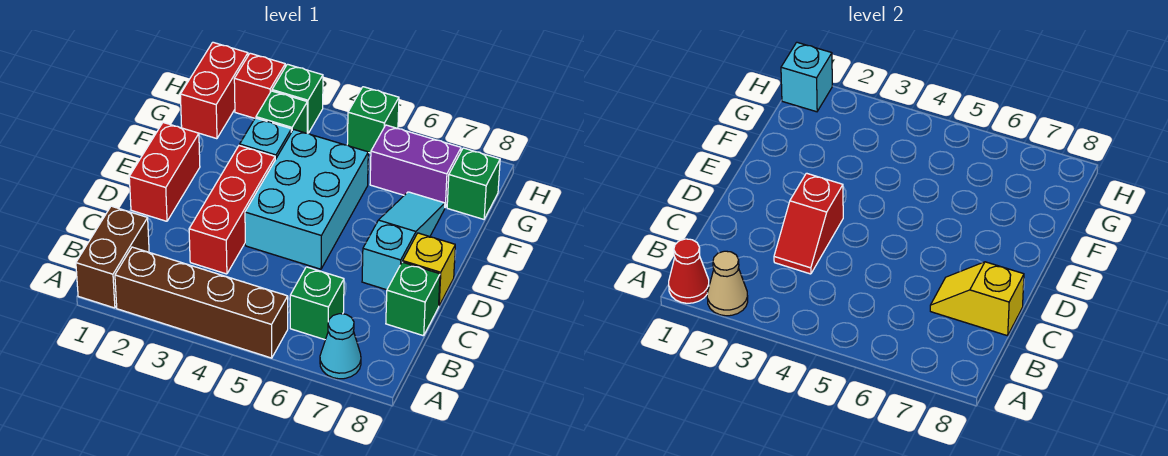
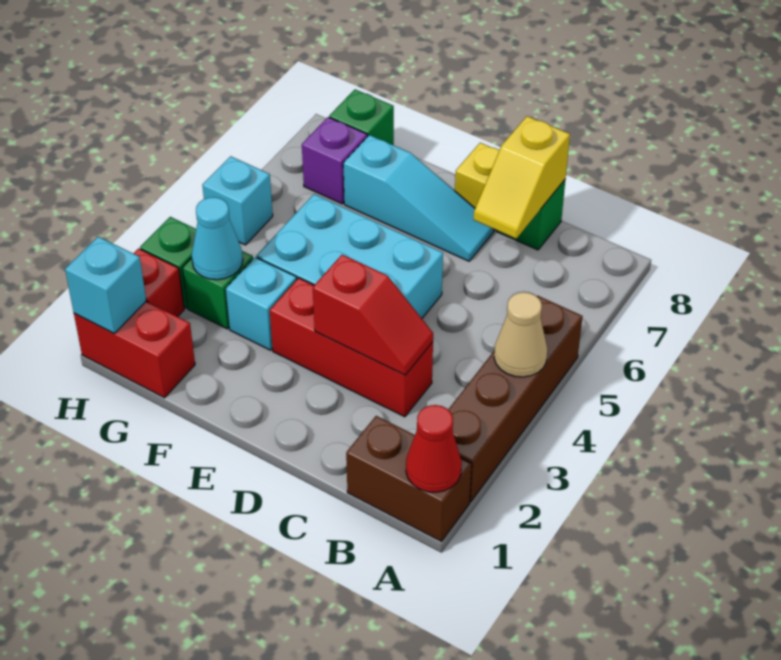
tan 1x1 cone [707,251,748,316] -> tan 1x1 cone moved to [494,292,547,377]
cyan 1x1 cone [320,314,361,379] -> cyan 1x1 cone moved to [192,197,243,280]
green 1x1 brick [290,267,344,340] -> none
red 1x2 brick [129,123,200,221] -> none
cyan 1x3 slope [362,192,445,290] -> cyan 1x3 slope turned to [343,135,494,261]
purple 1x2 brick [370,125,461,207] -> purple 1x1 brick [302,117,367,204]
green 1x1 brick [347,87,399,153] -> cyan 1x1 brick [202,156,273,245]

